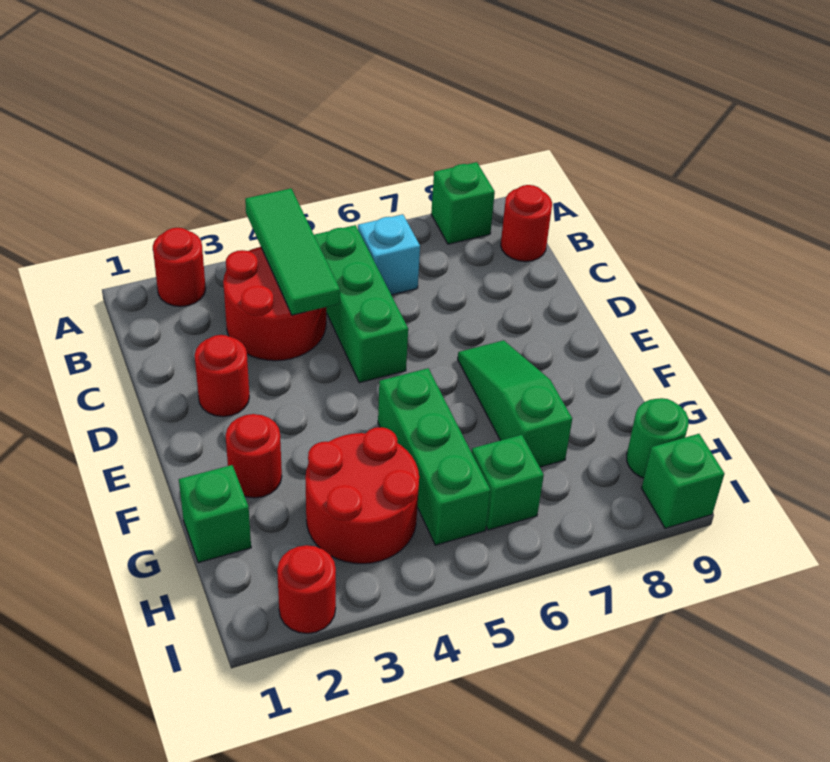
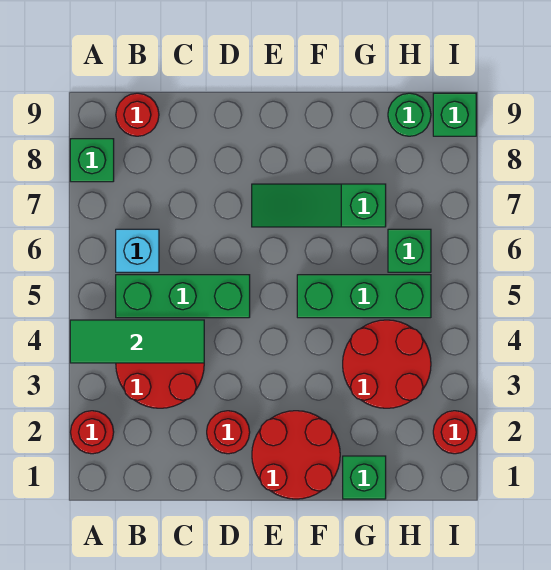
red 1x1 round brick [226,414,282,498] -> red 2x2 round brick [252,411,340,499]

